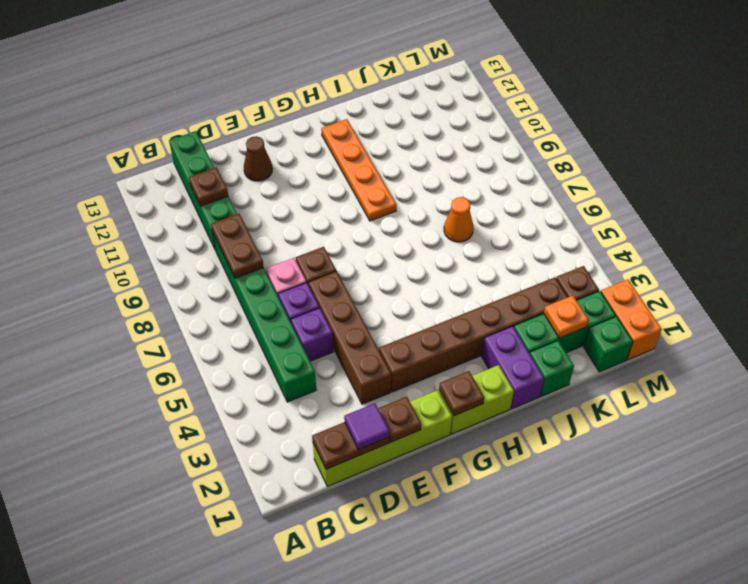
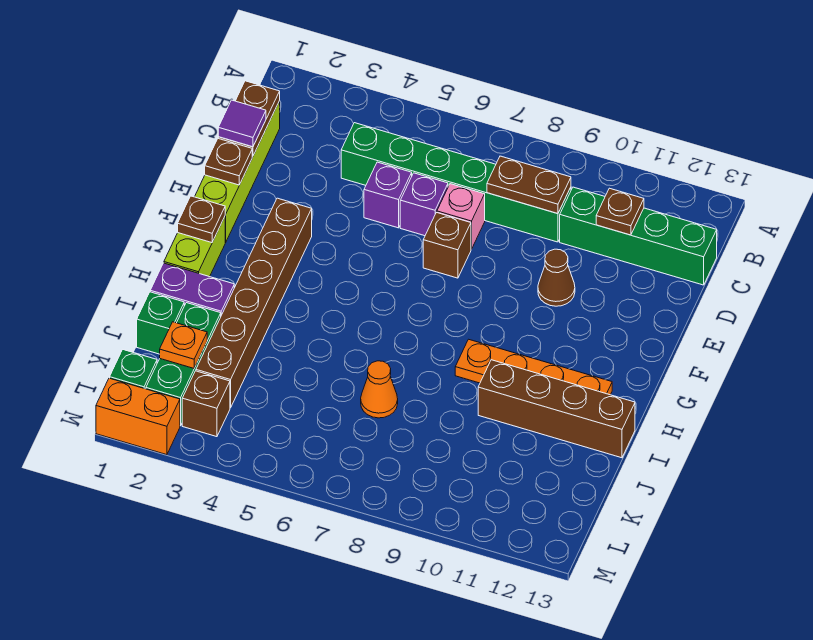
brown 1x4 brick [308,271,391,404] -> brown 1x4 brick moved to [478,360,635,458]
brown 1x1 cone [244,136,272,181] -> brown 1x1 cone moved to [538,249,575,306]

